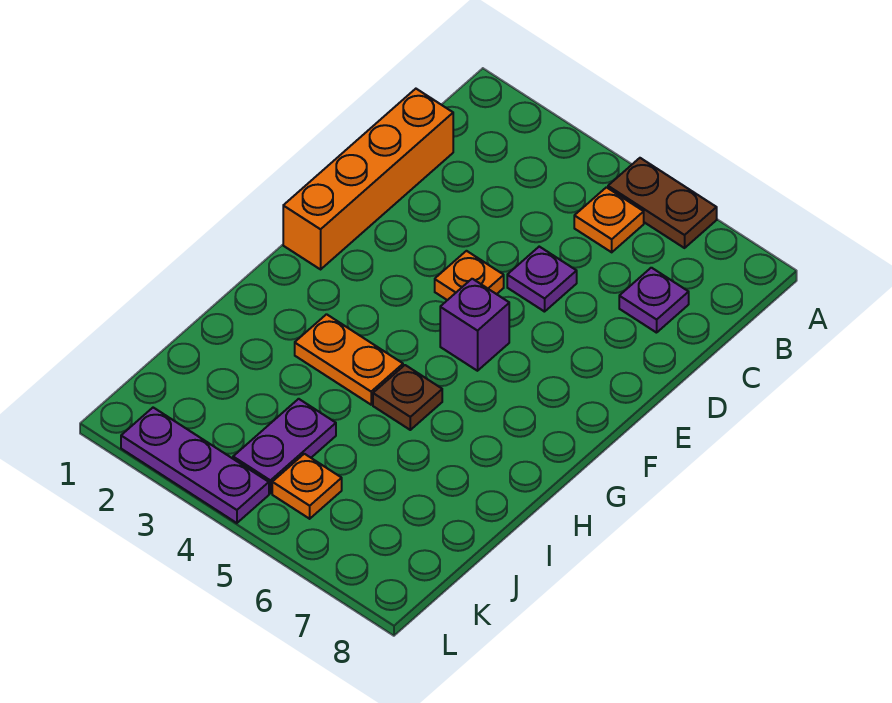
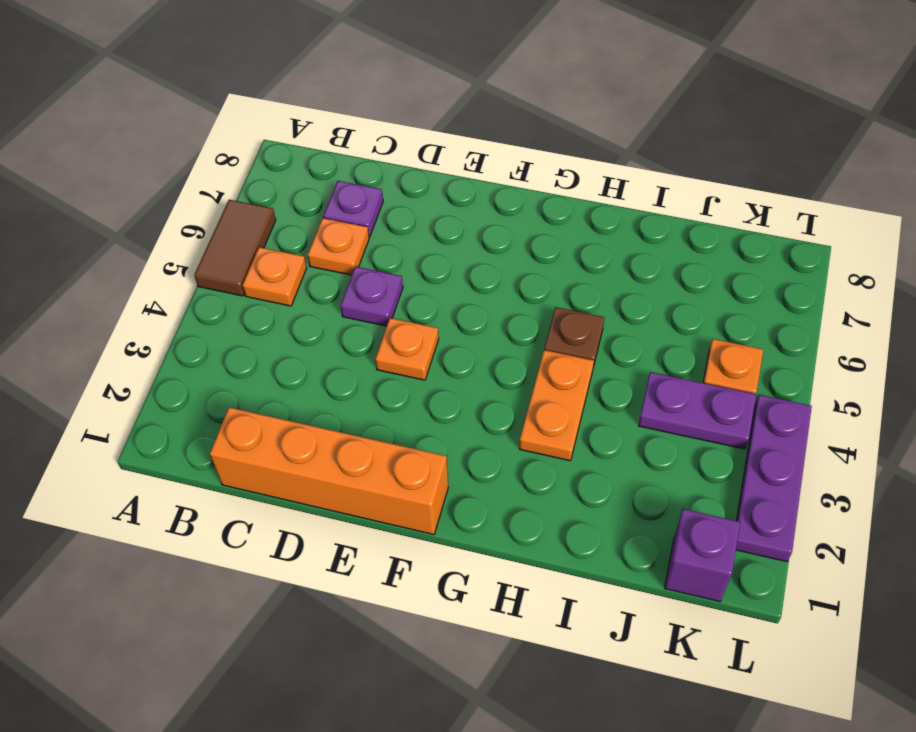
brown 1x2 plate [608,158,717,248] -> brown 1x2 tile [194,200,276,296]
none -> orange 1x1 plate [308,218,369,275]
purple 1x1 brick [440,279,509,371] -> purple 1x1 brick moved to [665,509,740,601]

